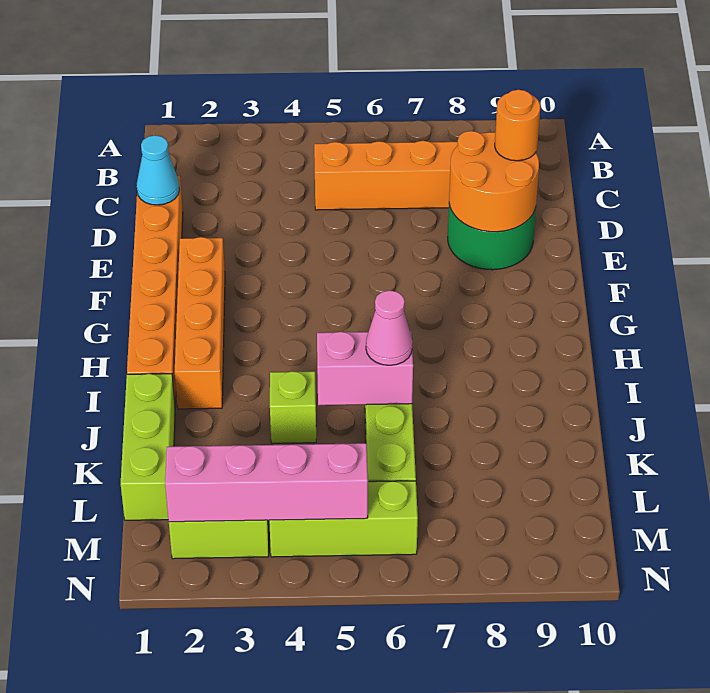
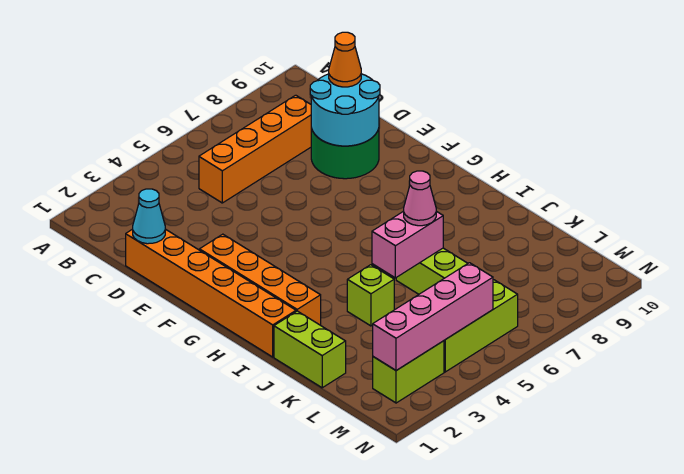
orange 2x2 round brick [449,131,539,232] -> cyan 2x2 round brick [310,74,380,146]
orange 1x1 round brick [495,90,540,161] -> orange 1x1 cone [329,32,361,87]
lime 1x3 brick [121,374,175,520] -> lime 1x2 brick [274,311,346,388]

